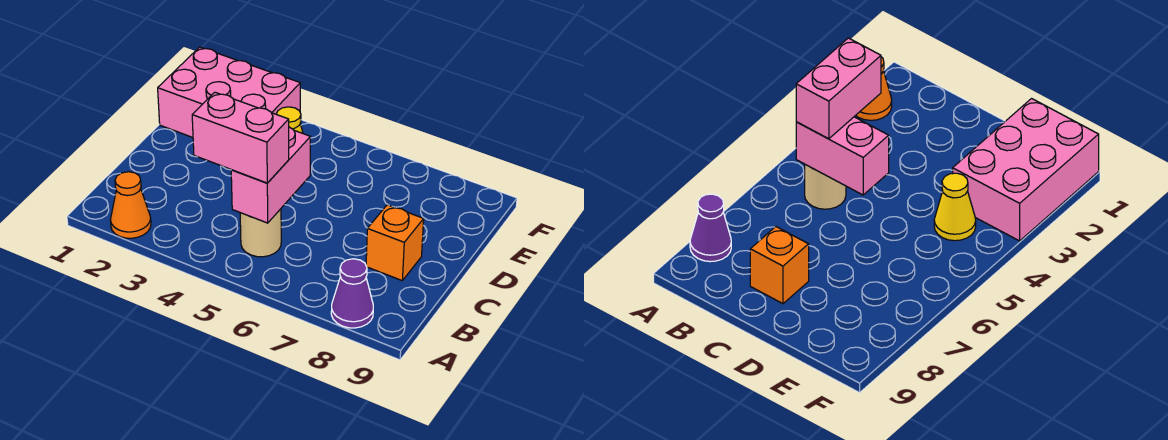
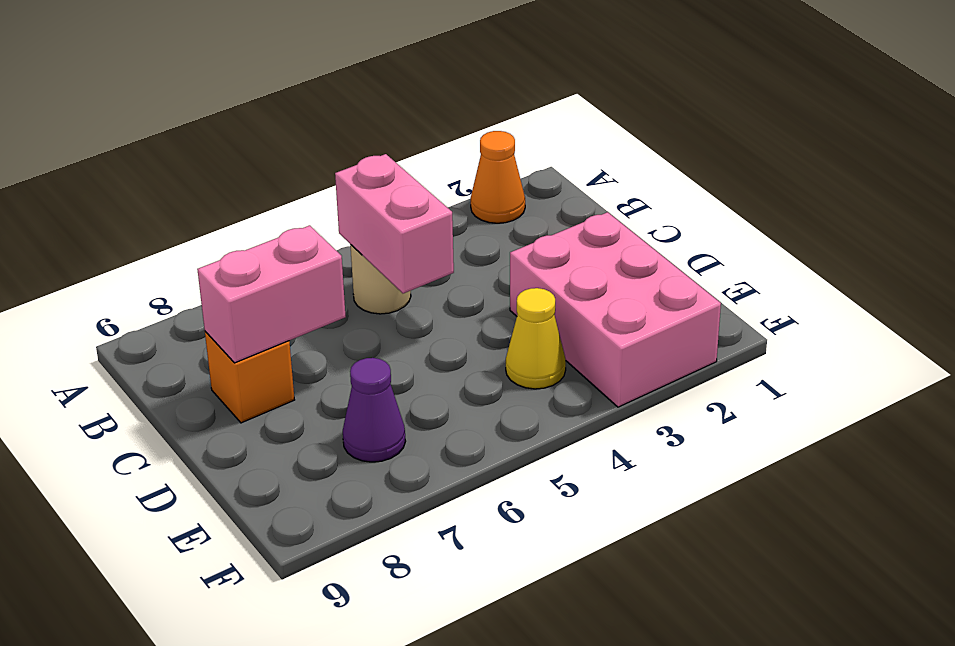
purple 1x1 cone [331,259,373,328] -> purple 1x1 cone moved to [343,358,406,462]
pink 1x2 brick [192,92,289,183] -> pink 1x2 brick moved to [197,225,346,363]
pink 2x3 brick [158,47,300,137] -> pink 2x3 brick turned to [510,212,721,407]

